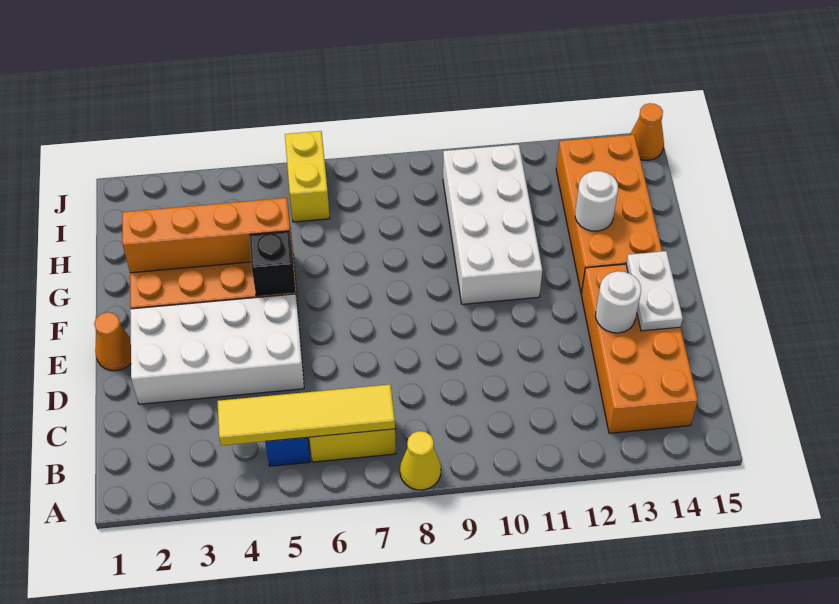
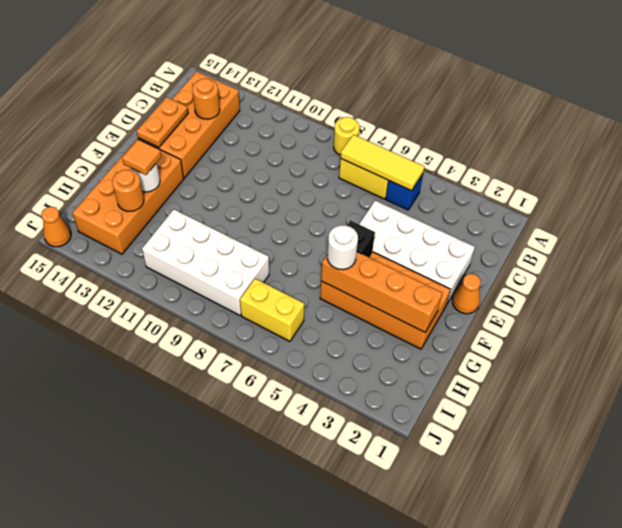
yellow 1x1 cone [400,431,441,490] -> yellow 1x1 round brick [334,117,360,155]
yellow 1x4 tile [217,384,395,446] -> yellow 1x3 tile [341,135,424,191]
none -> orange 1x1 round brick [192,78,220,119]
white 1x1 round brick [596,271,641,333] -> white 1x1 round brick moved to [327,225,358,270]
white 1x2 plate [626,251,683,331] -> orange 1x2 plate [137,97,188,148]
white 2x4 brick [443,144,542,304] -> white 2x4 brick turned to [142,210,269,315]
none -> orange 1x1 tile [122,139,161,175]
none -> orange 1x1 round brick [112,170,144,211]
yellow 1x2 brick [285,131,330,222] -> yellow 1x2 brick turned to [240,279,304,341]

